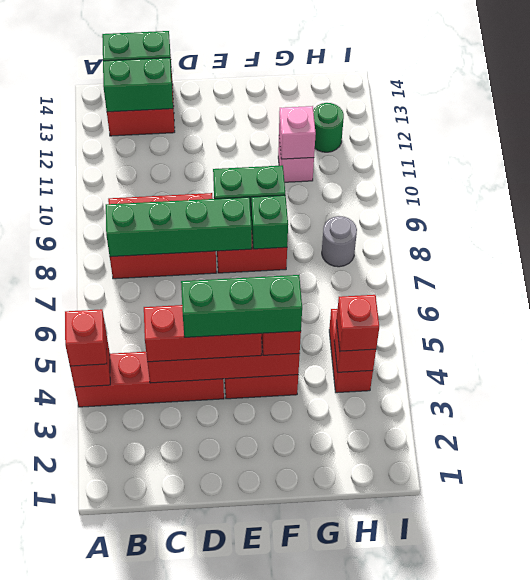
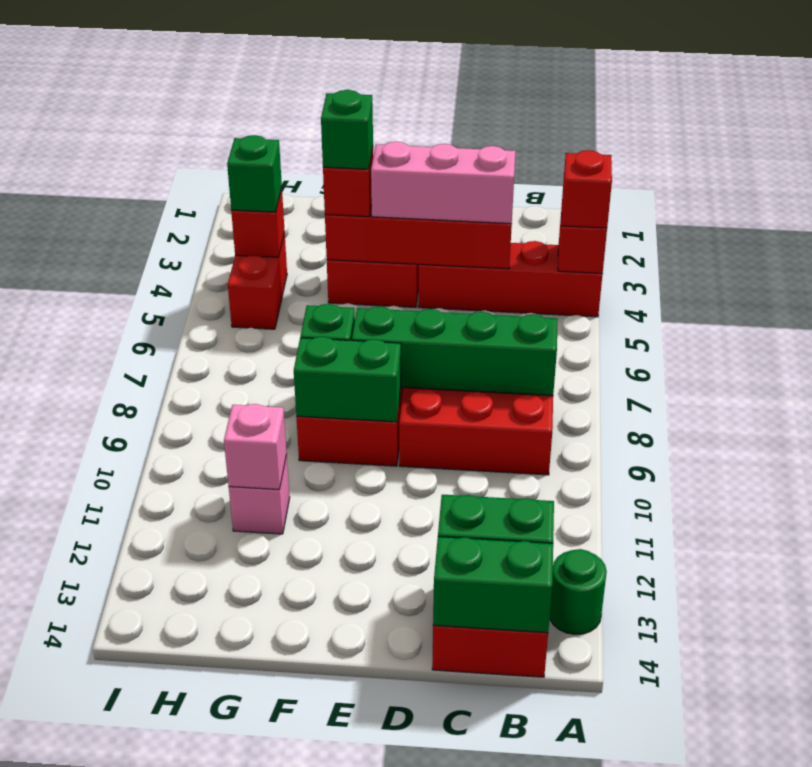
red 1x3 brick [144,305,262,362] -> pink 1x3 brick [371,142,516,224]
green 1x3 brick [181,275,302,337] -> green 1x1 brick [321,90,373,169]
red 1x1 brick [337,295,379,351] -> green 1x1 brick [227,135,282,212]
grey 1x1 round brick [322,216,357,267] -> none
green 1x1 round brick [313,103,344,152] -> green 1x1 round brick moved to [550,549,607,634]

